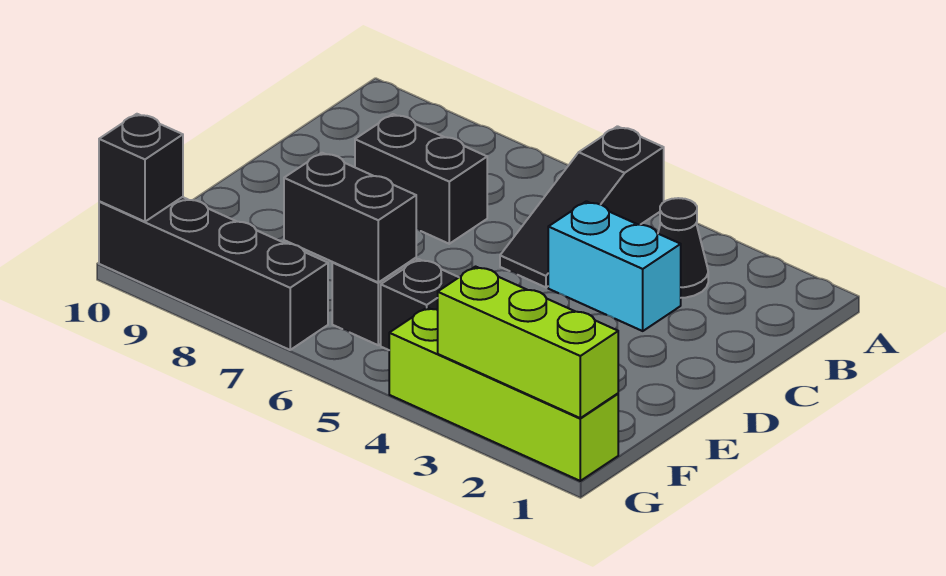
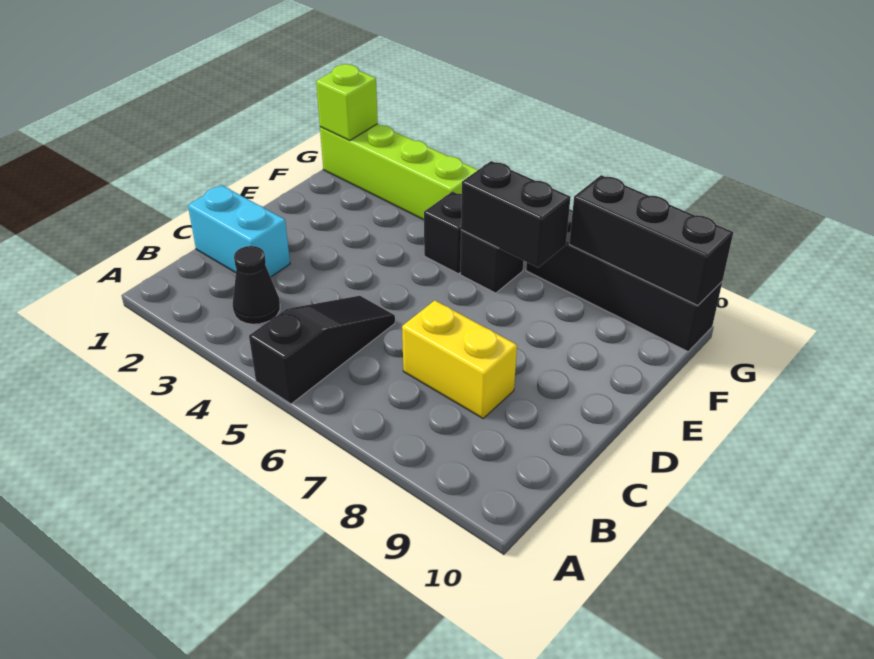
cyan 1x2 brick [548,201,681,331] -> cyan 1x2 brick moved to [188,185,290,277]
black 1x2 brick [355,114,487,244] -> yellow 1x2 brick [402,300,517,418]
lime 1x3 brick [438,267,618,418] -> lime 1x1 brick [316,64,378,141]
black 1x1 brick [99,114,183,222] -> black 1x3 brick [569,175,733,306]

